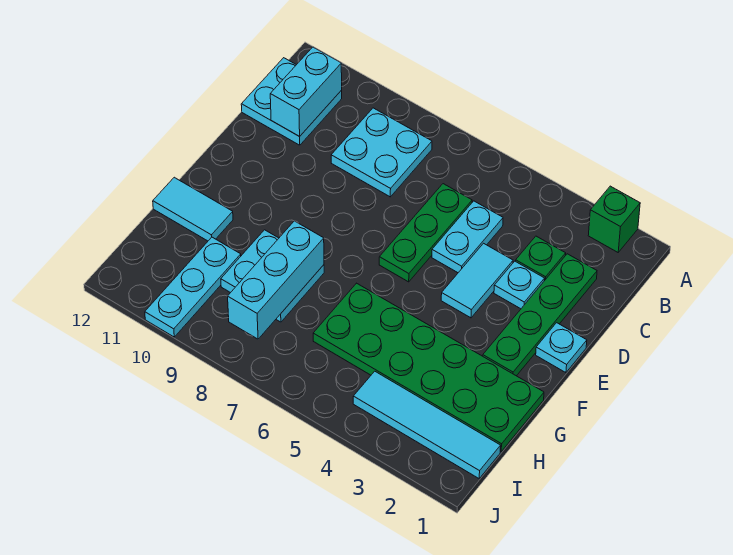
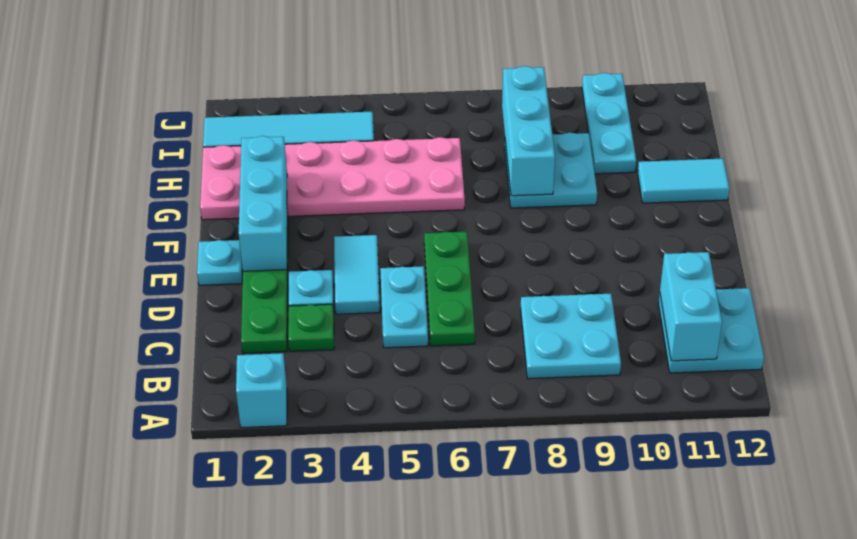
green 1x1 brick [588,186,640,252] -> cyan 1x1 brick [236,353,287,428]
none -> cyan 1x3 brick [239,136,287,271]
green 2x6 plate [313,283,544,452] -> pink 2x6 plate [200,137,465,220]

